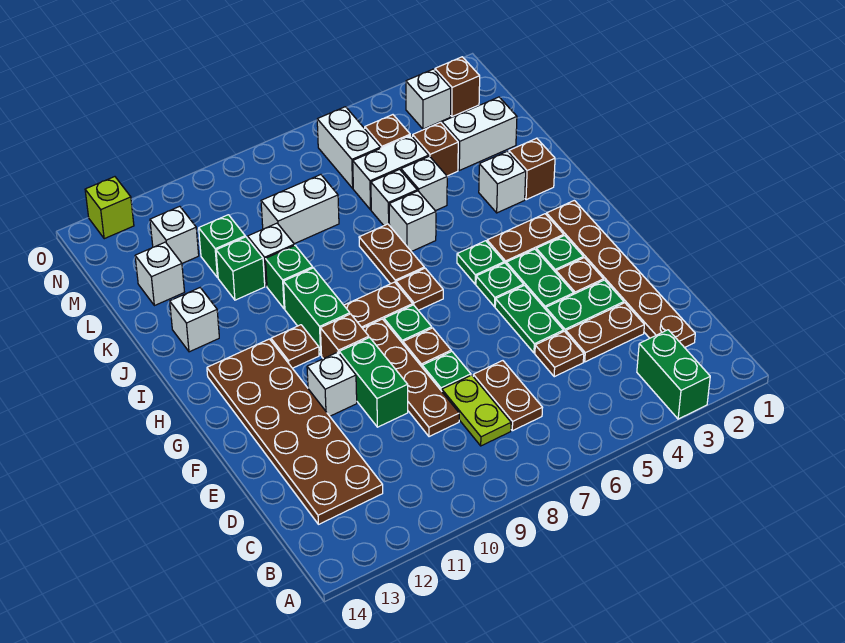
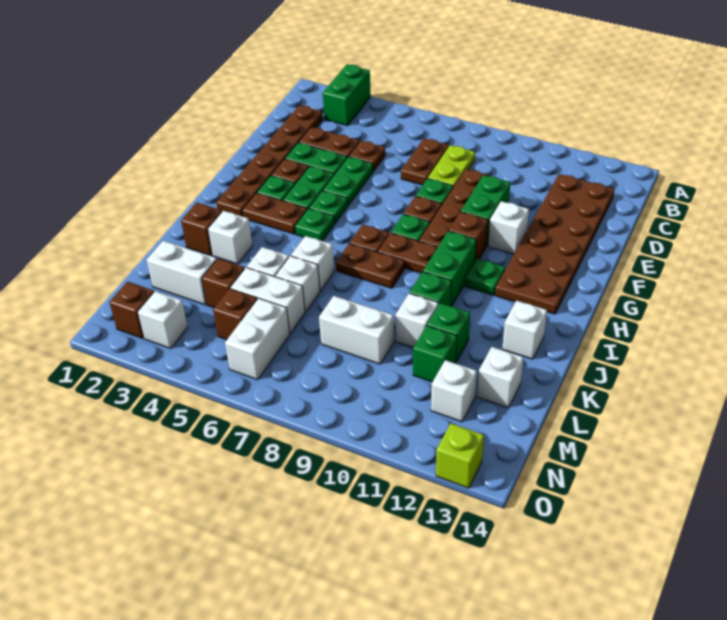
brown 1x1 plate [271,325,319,368] -> green 1x1 plate [465,259,505,295]
brown 1x2 plate [359,224,424,284] -> brown 1x2 plate turned to [336,243,405,288]

